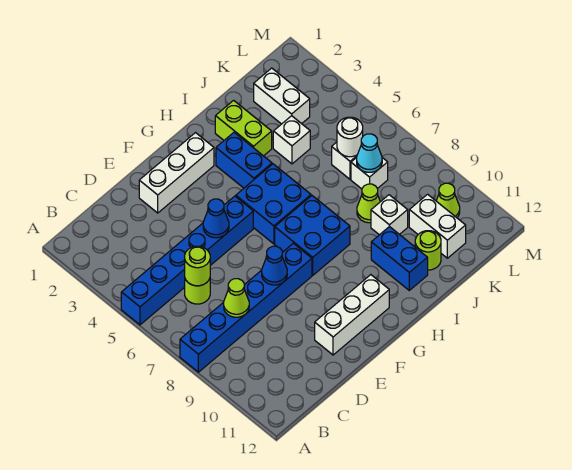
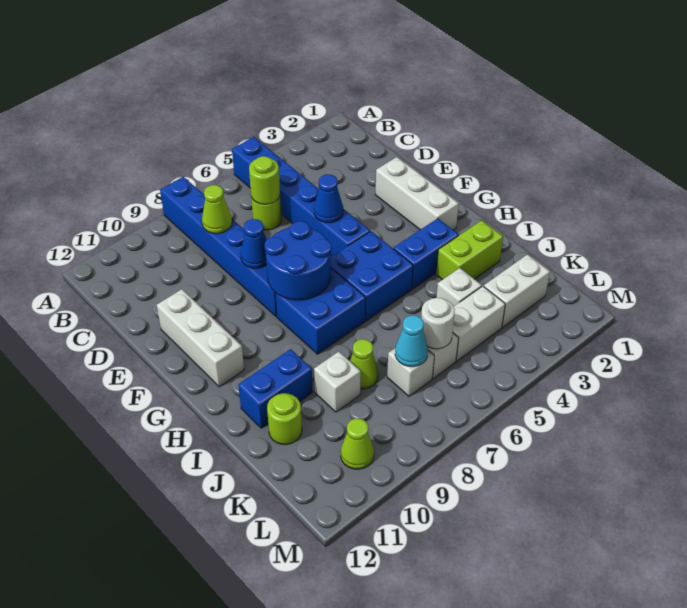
none -> blue 2x2 round brick [265,221,331,300]
white 1x2 brick [409,194,466,258] -> white 1x2 brick moved to [452,286,505,361]

